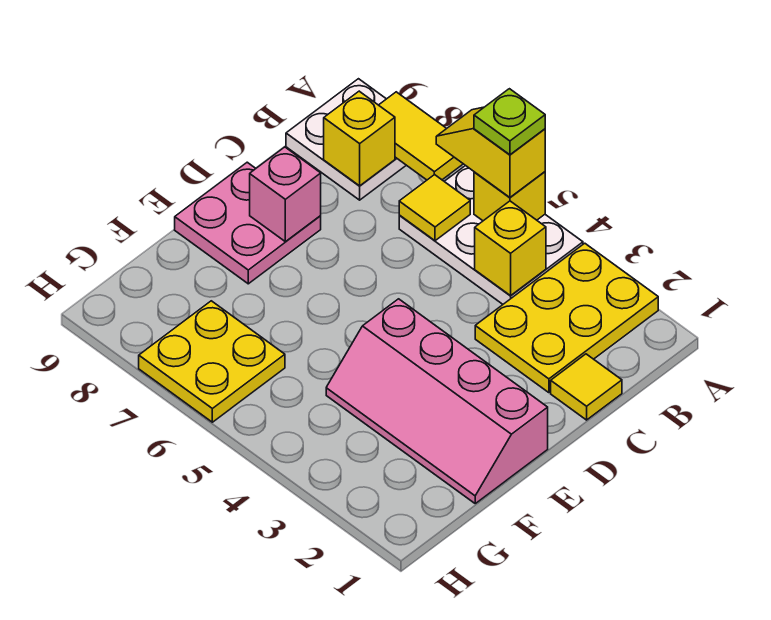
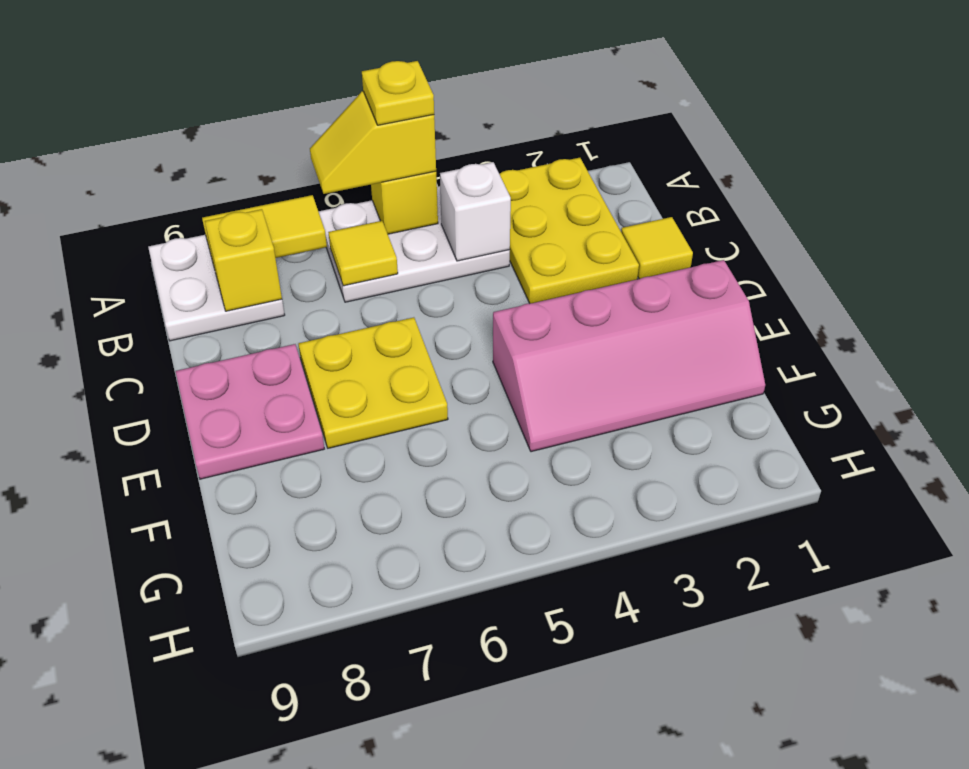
lime 1x1 plate [474,89,545,155] -> yellow 1x1 plate [362,61,434,125]
yellow 1x1 brick [475,201,546,296] -> white 1x1 brick [440,162,511,261]
pink 1x1 brick [250,147,321,242] -> none
yellow 2x2 plate [139,301,285,422] -> yellow 2x2 plate moved to [299,317,448,448]

